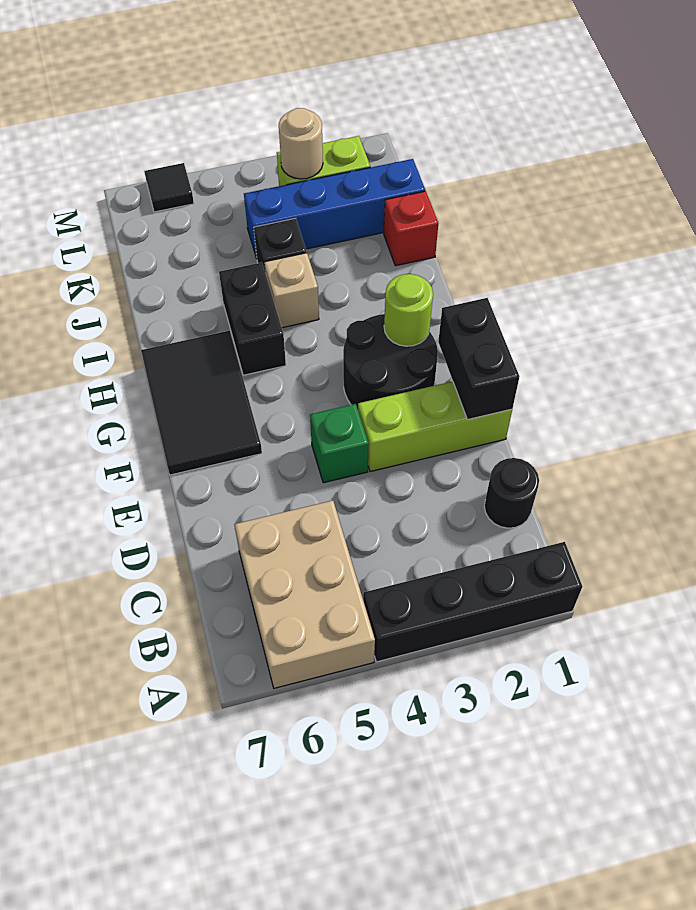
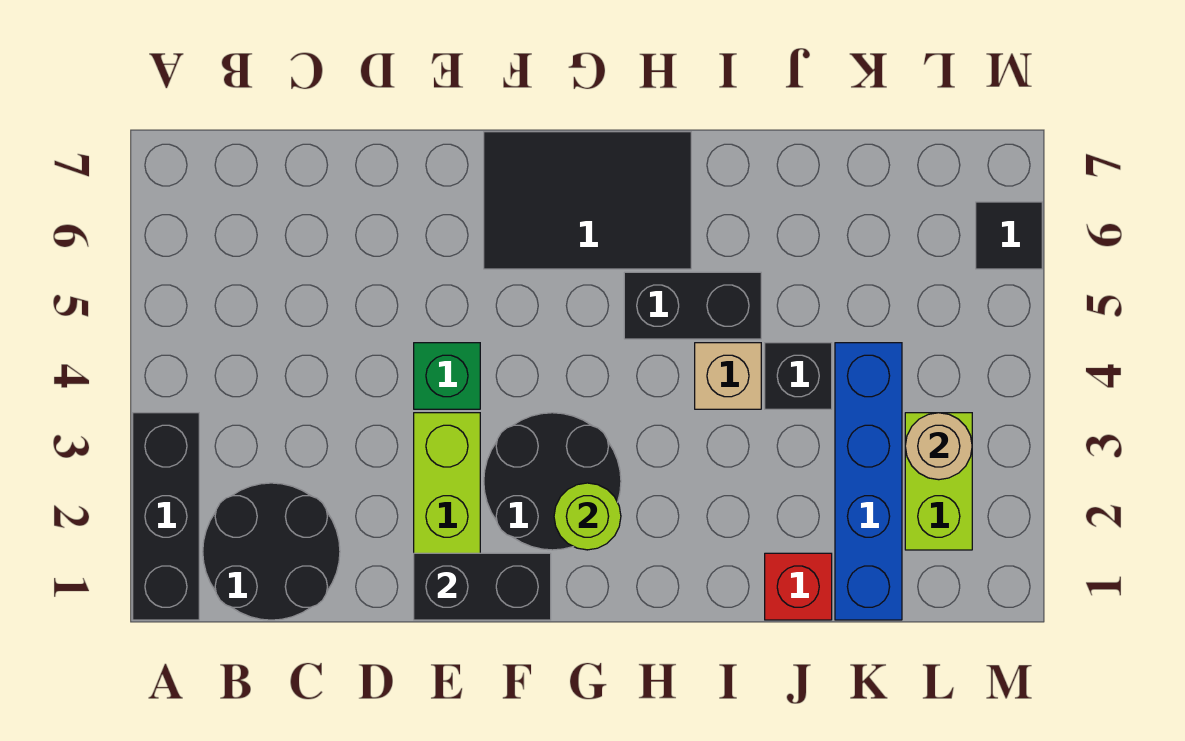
black 1x4 brick [363,542,582,662] -> black 1x3 brick [133,413,199,620]
tan 2x3 brick [234,501,375,688] -> none
black 1x1 round brick [484,458,539,528] -> black 2x2 round brick [203,483,340,620]

